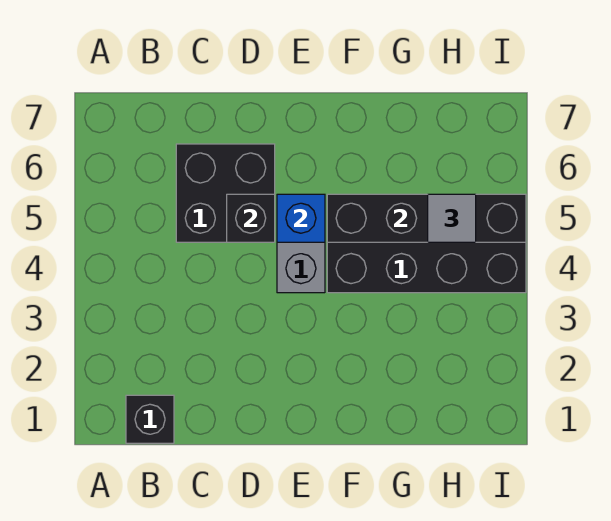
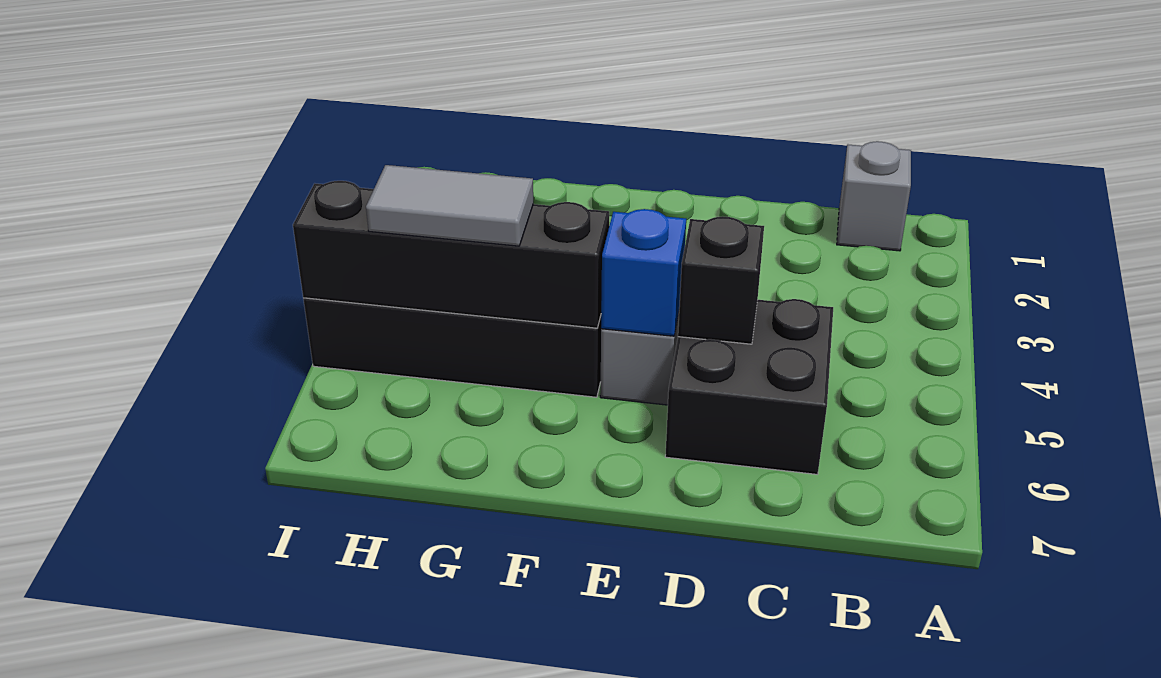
black 1x1 brick [126,395,174,443] -> grey 1x1 brick [837,141,911,251]
grey 1x1 tile [428,194,476,242] -> grey 1x2 tile [366,165,533,246]

